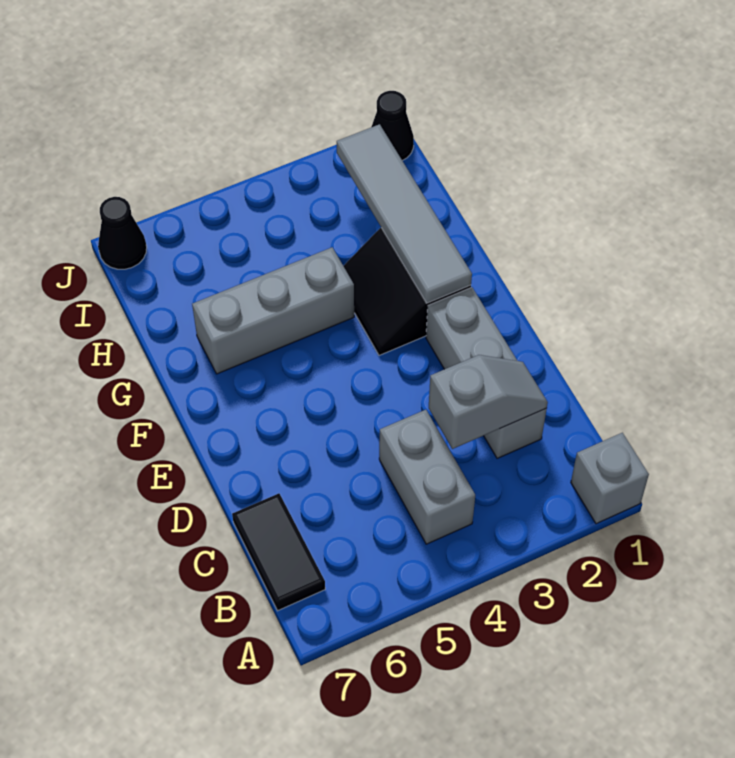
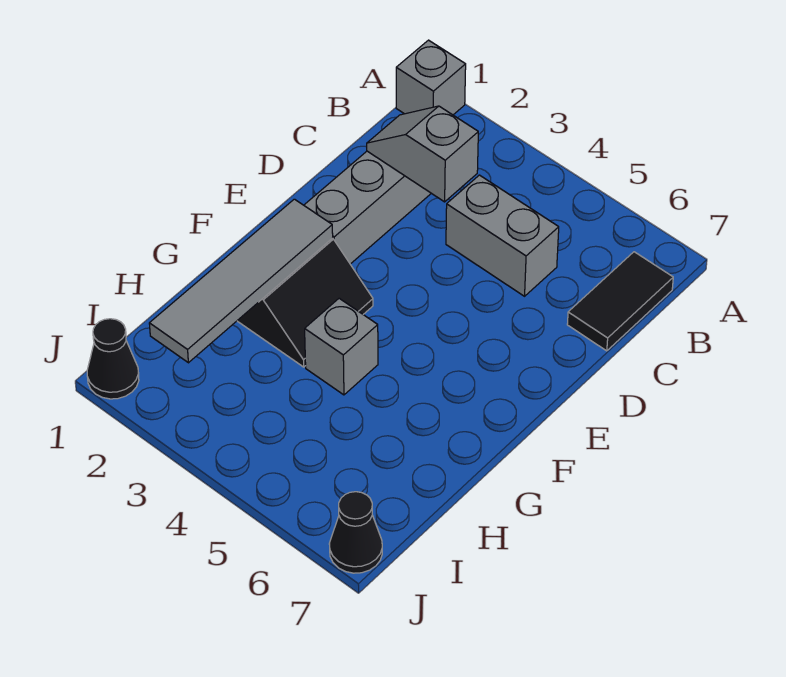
grey 1x2 brick [379,410,475,544] -> grey 1x2 brick turned to [446,175,559,296]
grey 1x3 brick [192,247,354,374] -> grey 1x1 brick [305,298,378,395]

